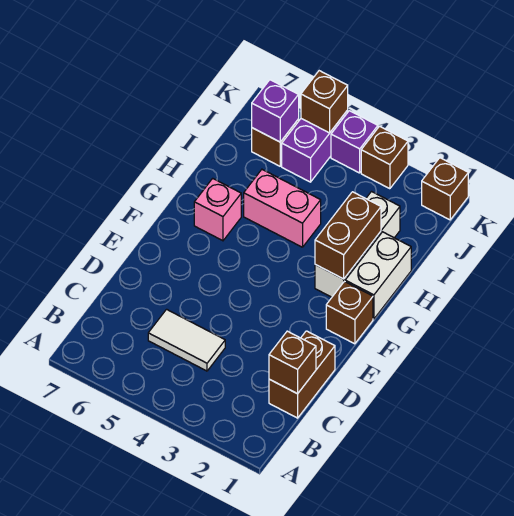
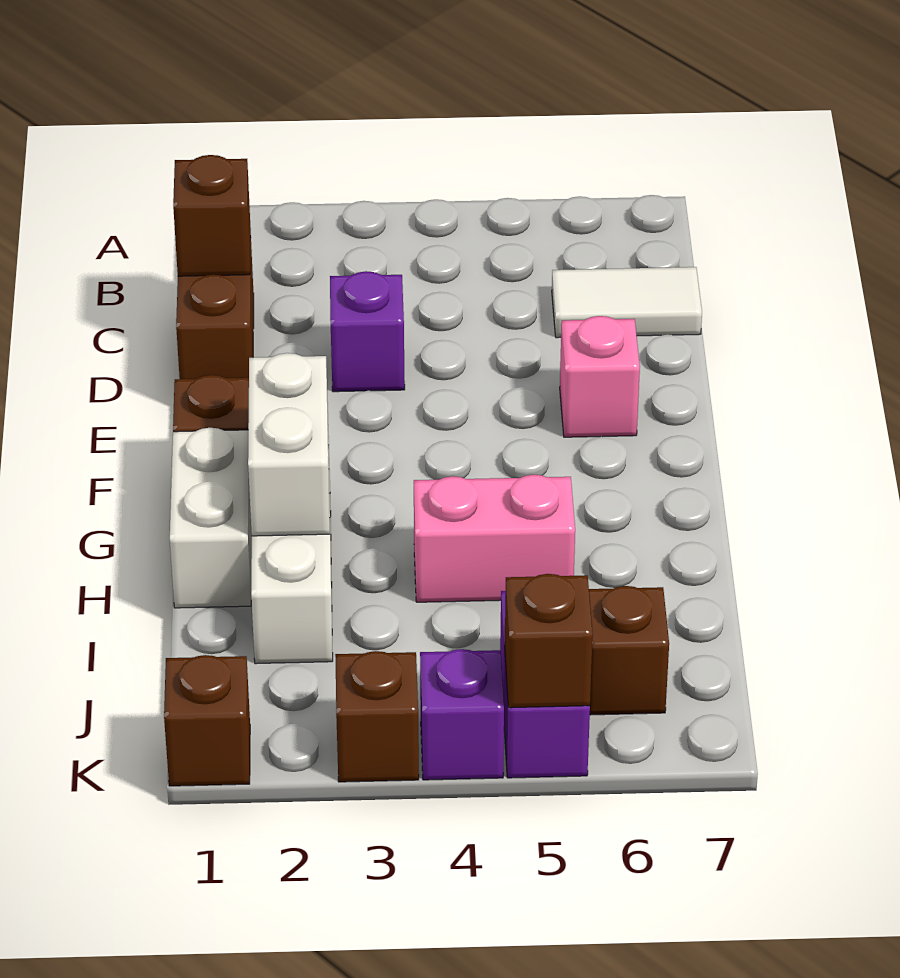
white 1x2 tile [148,309,225,371] -> white 1x2 tile moved to [552,267,702,338]
brown 1x2 brick [315,192,381,279] -> white 1x2 brick [248,353,330,536]
pink 1x1 brick [194,178,241,241] -> pink 1x1 brick moved to [560,316,640,437]
purple 1x1 brick [252,80,299,142] -> purple 1x1 brick moved to [330,271,405,392]

